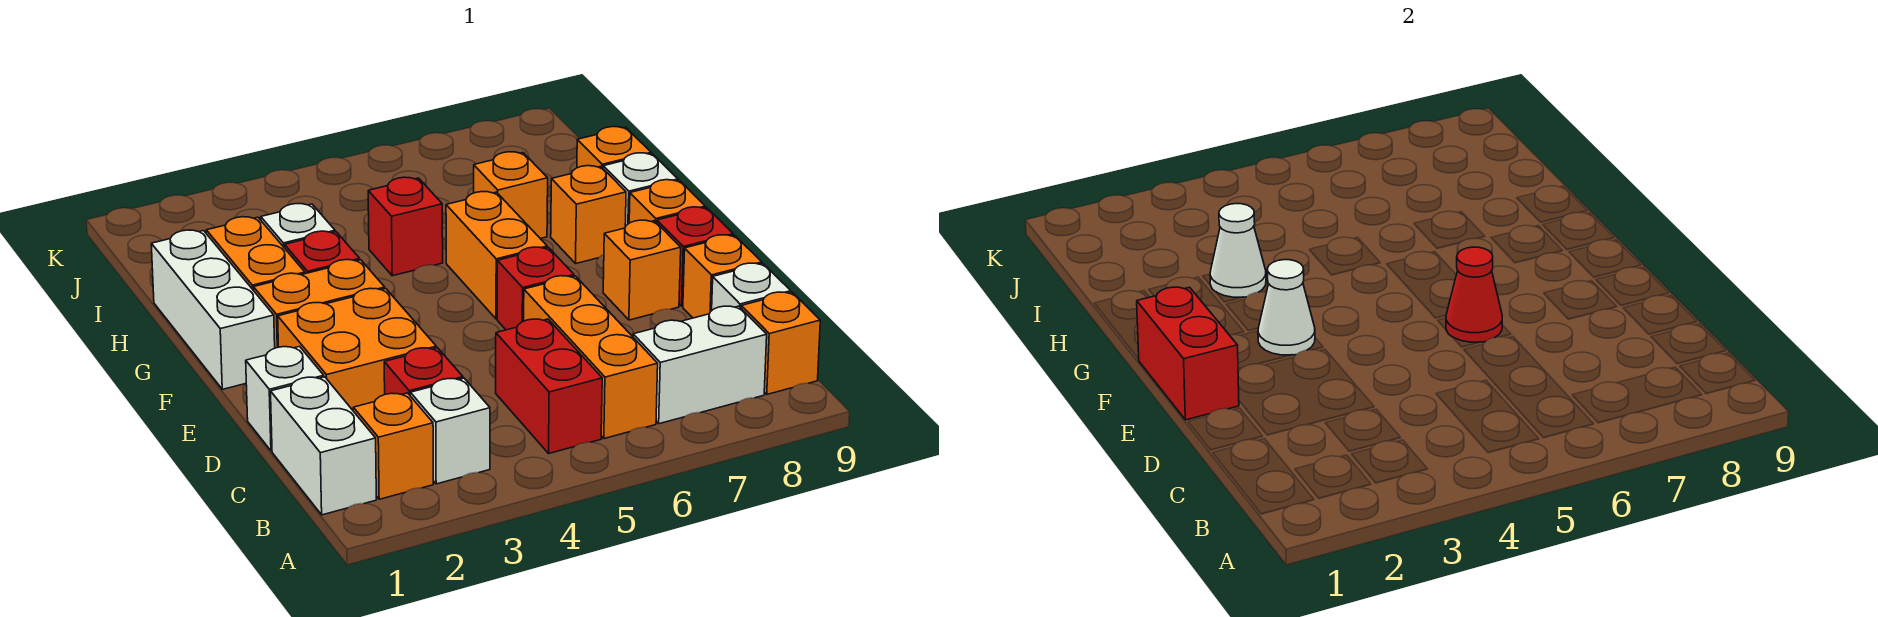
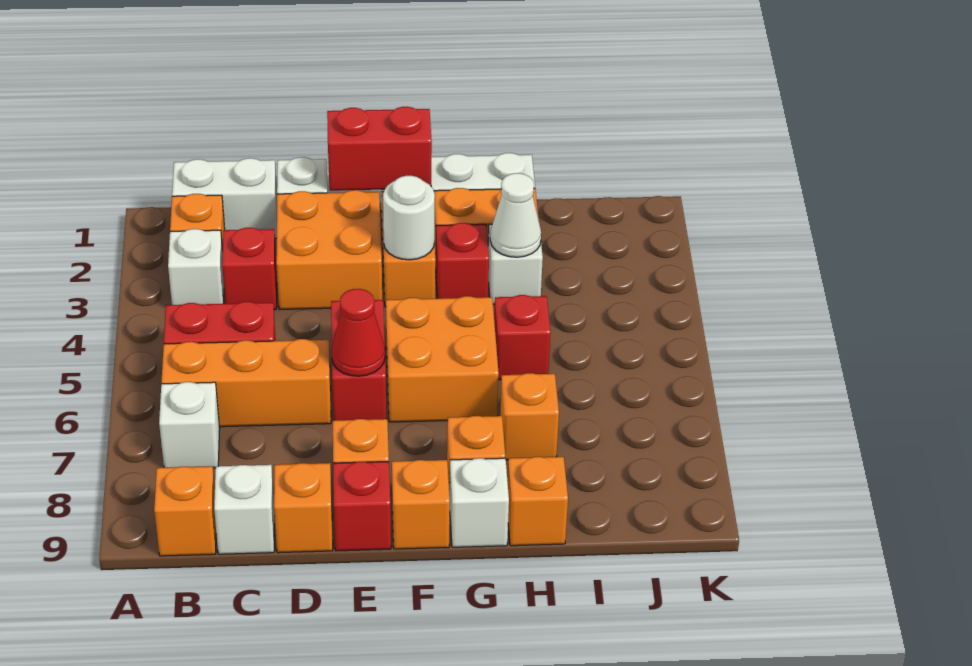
white 1x2 brick [633,306,767,424] -> white 1x1 brick [159,382,220,468]
red 1x1 brick [497,247,574,330] -> red 1x2 brick [331,300,386,420]
white 1x1 cone [1258,260,1315,355] -> white 1x1 round brick [383,176,435,260]
orange 1x2 brick [446,192,547,319] -> orange 2x2 brick [386,296,499,422]

